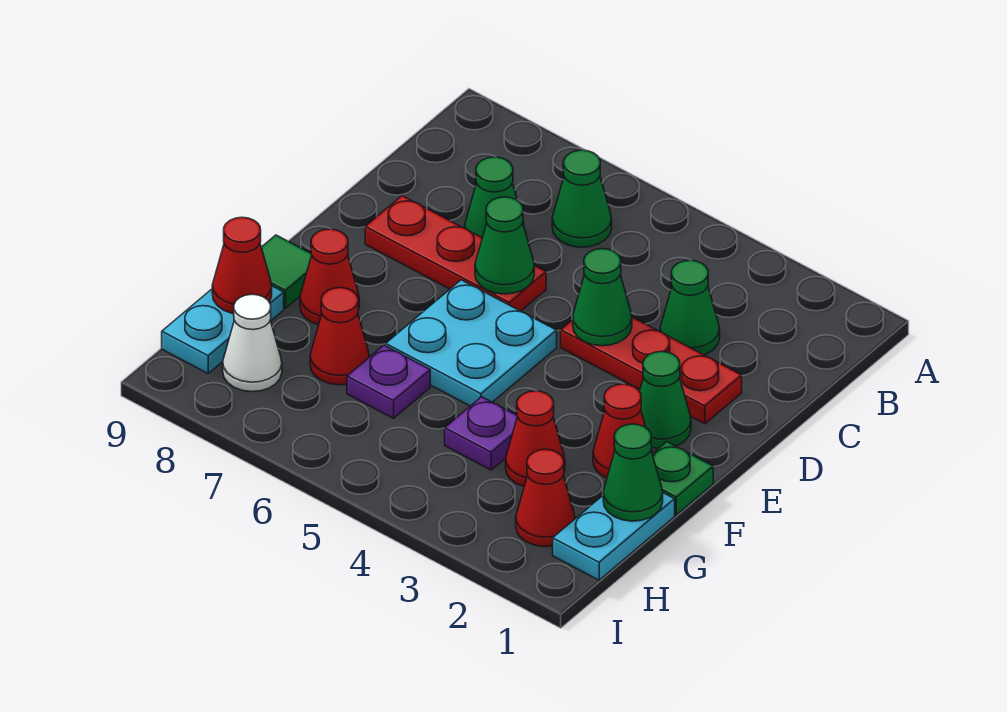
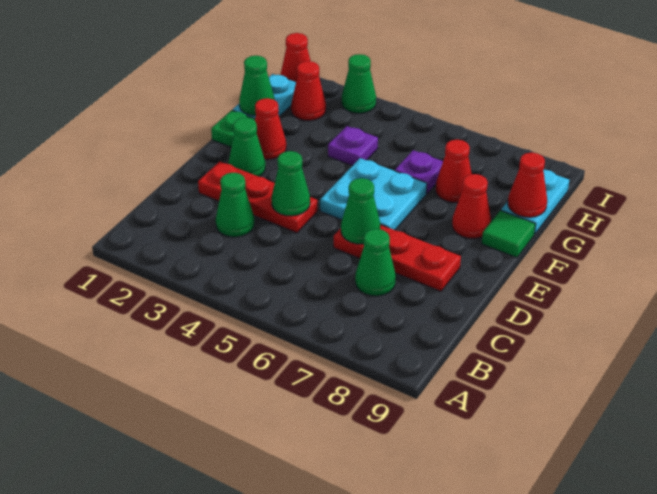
green 1x1 cone [552,150,612,247] -> green 1x1 cone moved to [342,54,376,113]
red 1x1 cone [506,391,565,486] -> red 1x1 cone moved to [281,33,311,82]
white 1x1 cone [223,294,282,392] -> none

